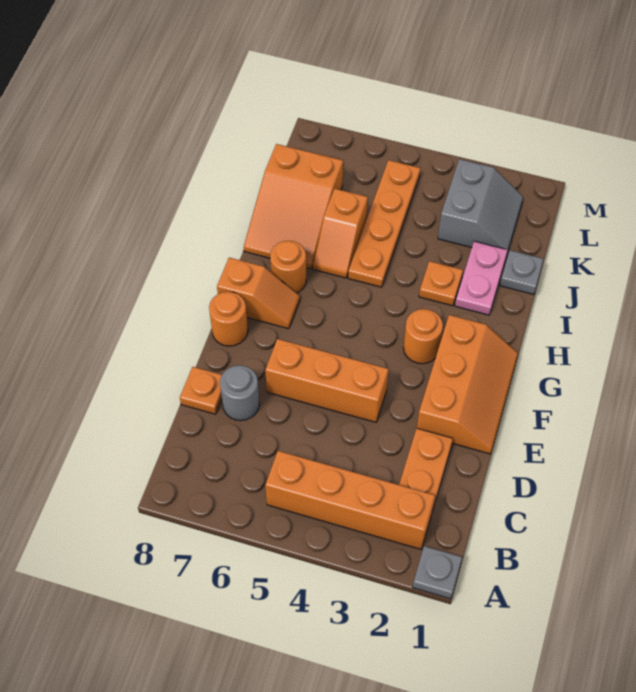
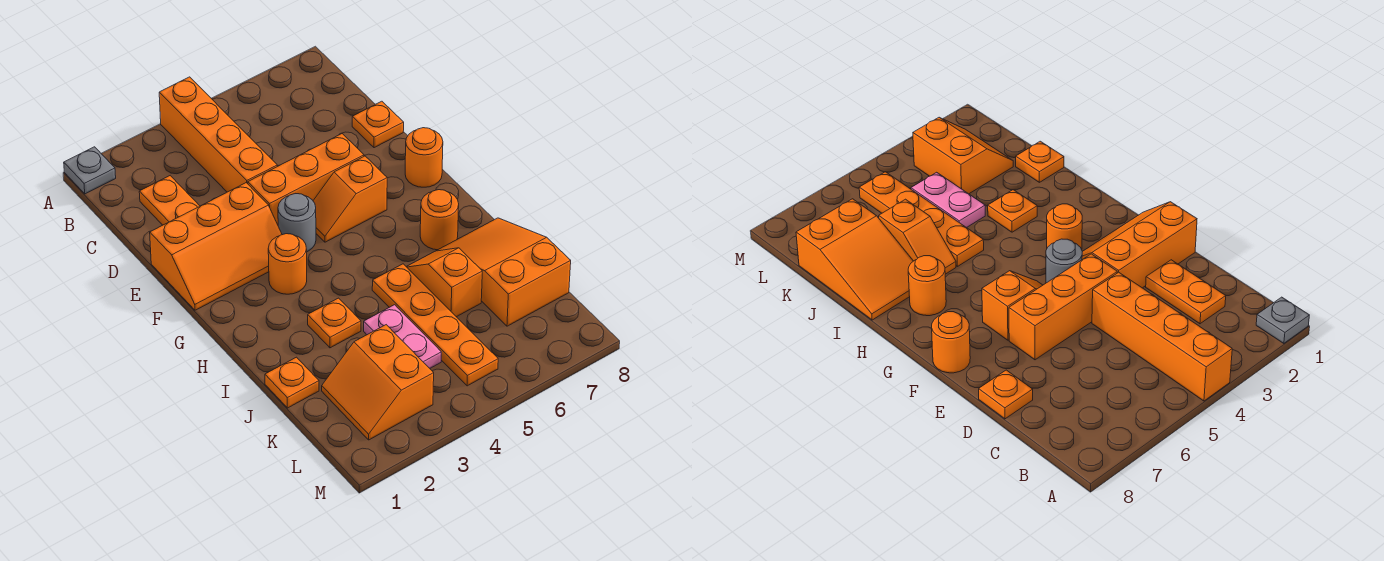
orange 1x4 brick [265,451,435,549] -> orange 1x4 brick turned to [159,77,277,192]
grey 1x1 round brick [220,365,260,421] -> grey 1x1 round brick moved to [278,194,316,252]
orange 2x3 slope [417,315,518,454] -> orange 2x3 slope turned to [150,183,282,310]
orange 1x2 slope [217,258,300,329] -> orange 1x2 slope moved to [313,156,387,242]
pink 1x2 plate [455,241,508,315] -> pink 1x2 plate moved to [364,305,441,368]
grey 1x1 plate [500,250,544,295] -> orange 1x1 plate [265,357,319,408]
grey 2x2 slope [438,159,523,253] -> orange 2x2 slope [322,325,434,440]

